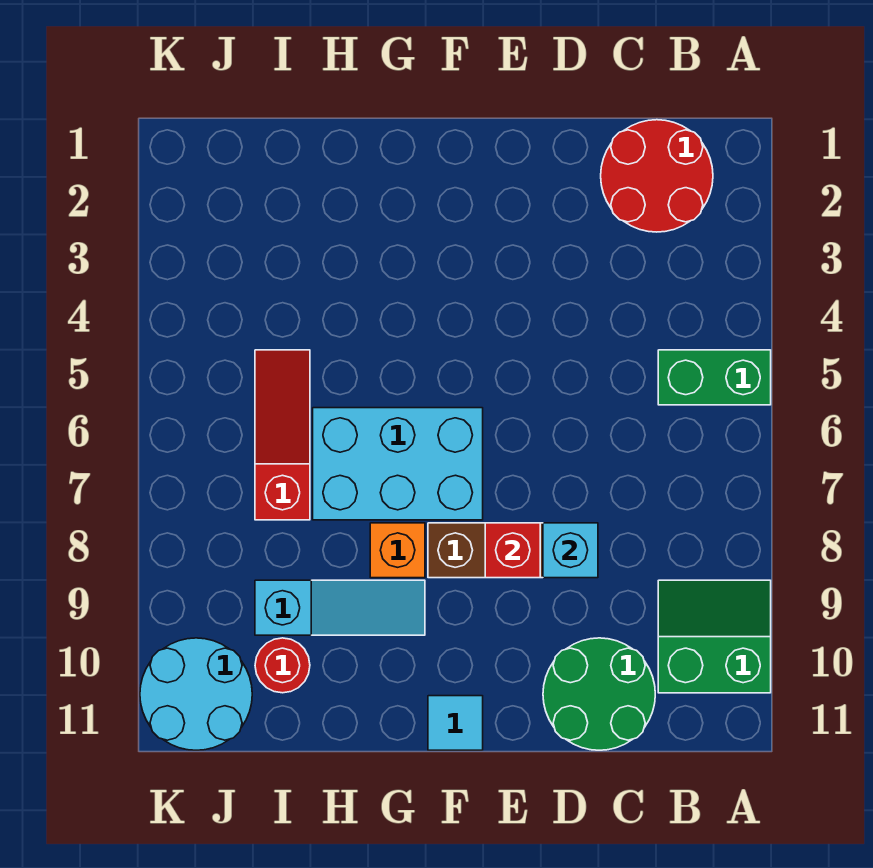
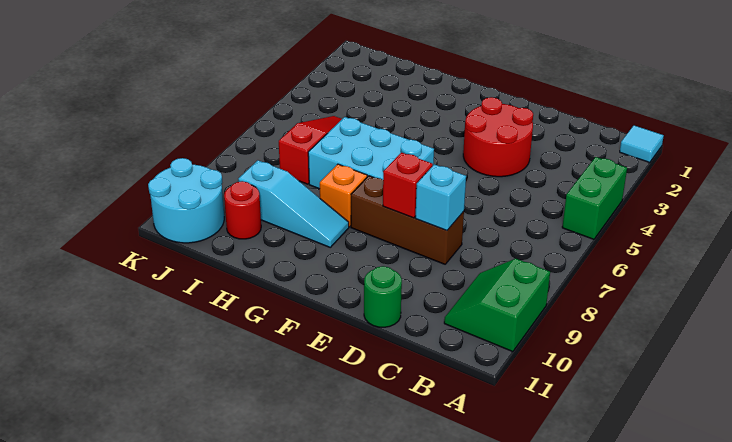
green 1x2 brick [658,350,771,405] -> green 1x2 brick turned to [562,157,627,239]
green 2x2 slope [658,580,771,693] -> green 2x2 slope turned to [444,259,550,352]
red 2x2 round brick [601,120,713,232] -> red 2x2 round brick moved to [463,97,533,177]
green 2x2 round brick [543,638,655,750] -> green 1x1 round brick [364,266,402,327]
cyan 1x1 tile [428,696,483,750] -> cyan 1x1 tile moved to [620,126,664,163]

